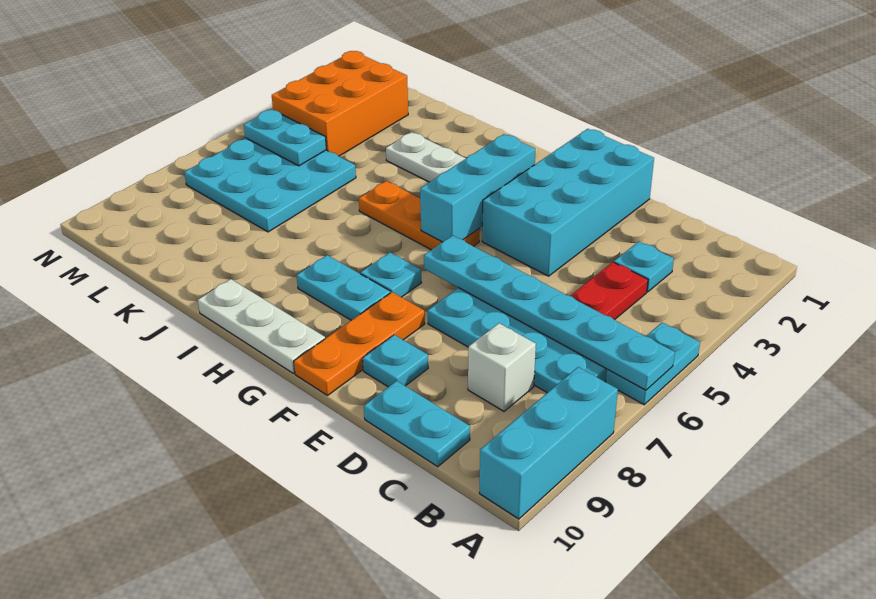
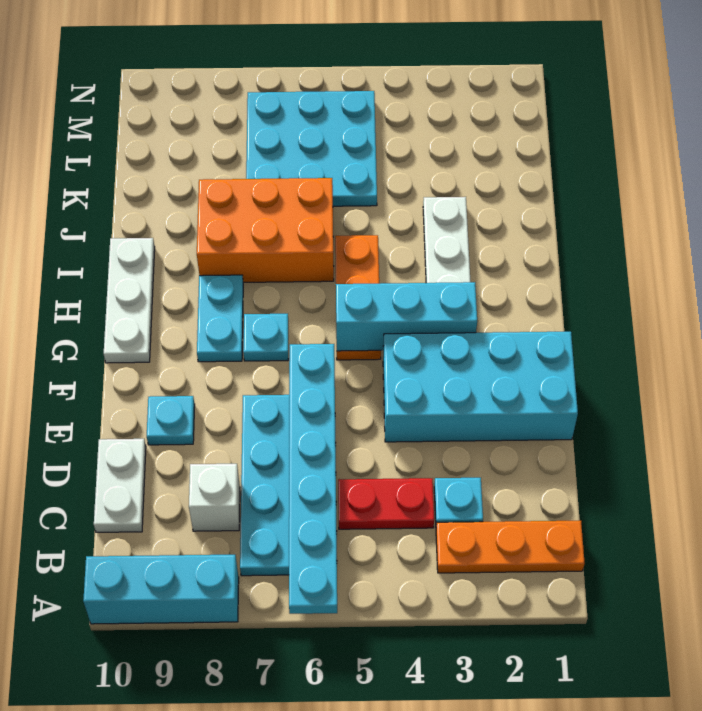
cyan 1x2 plate [606,323,700,405] -> none
cyan 1x2 plate [364,381,470,467] -> white 1x2 plate [94,439,146,532]
orange 1x3 plate [294,292,425,395] -> orange 1x3 plate moved to [436,521,585,573]
orange 2x3 brick [272,51,408,156] -> orange 2x3 brick moved to [197,178,334,282]
cyan 1x2 plate [244,109,326,166] -> none

